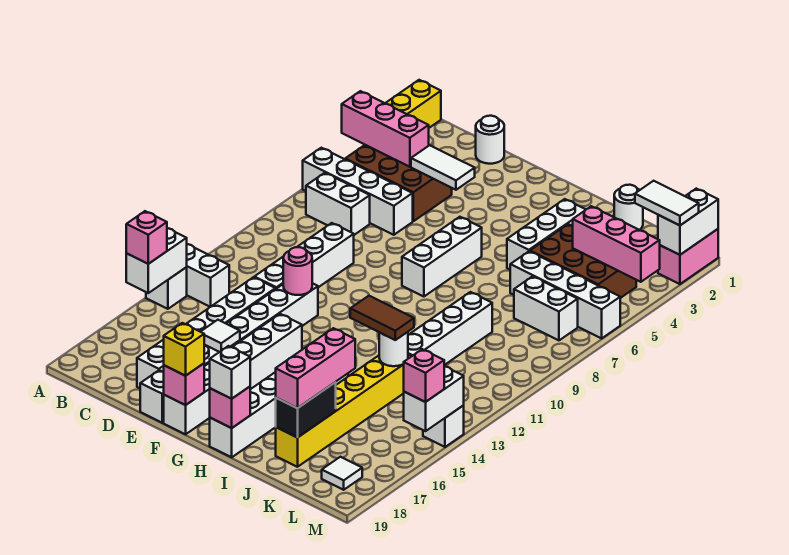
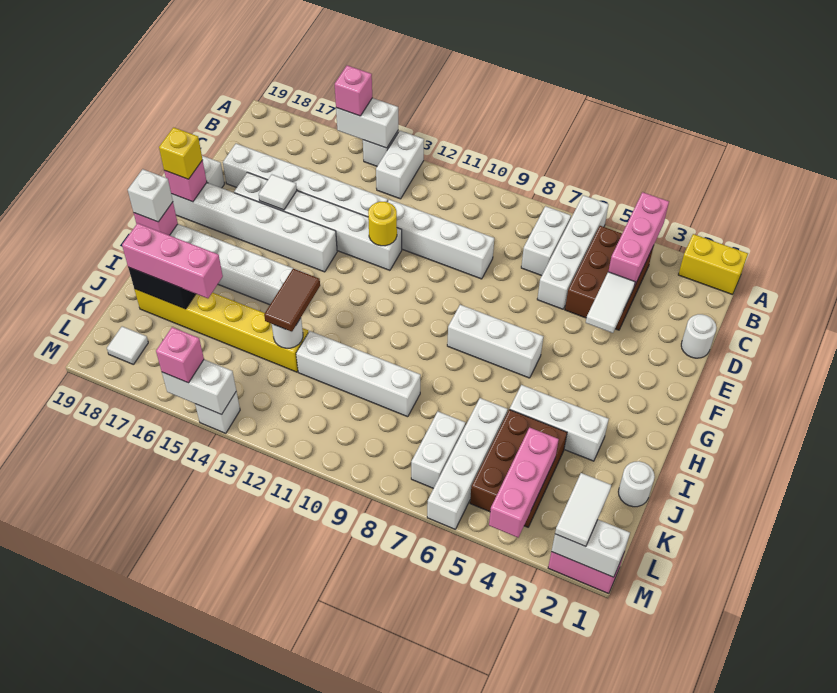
pink 1x1 round brick [283,247,312,295] -> yellow 1x1 round brick [368,202,397,246]

